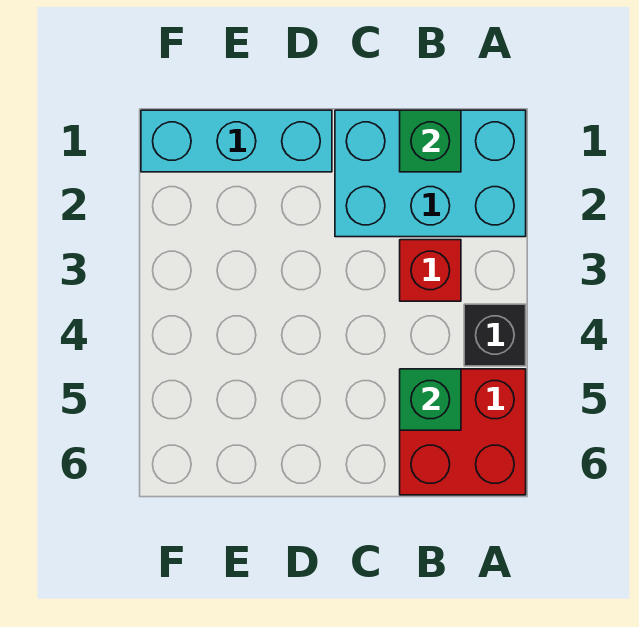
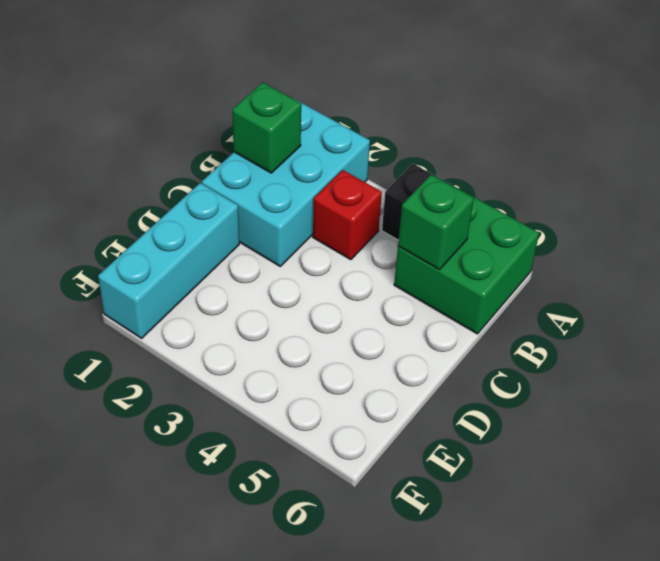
red 2x2 brick [400,369,526,495] -> green 2x2 brick [394,186,539,334]

